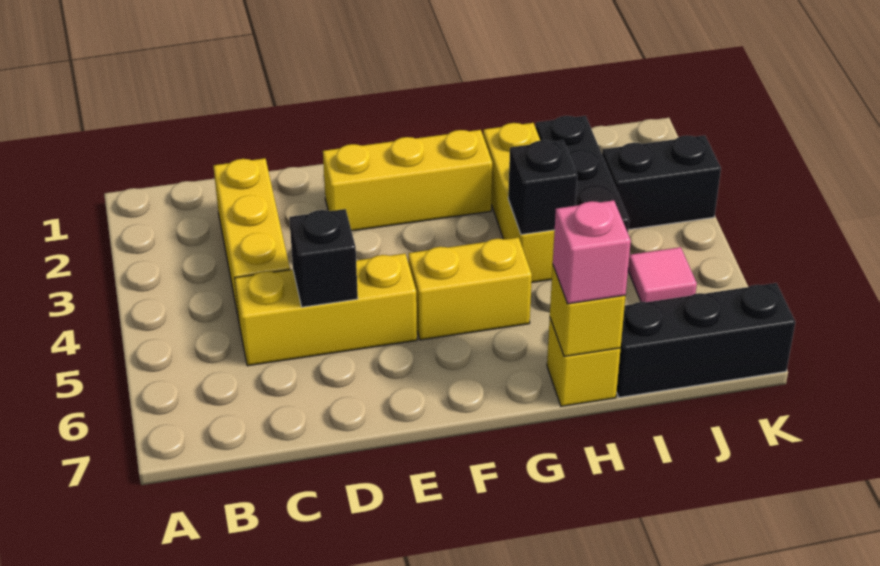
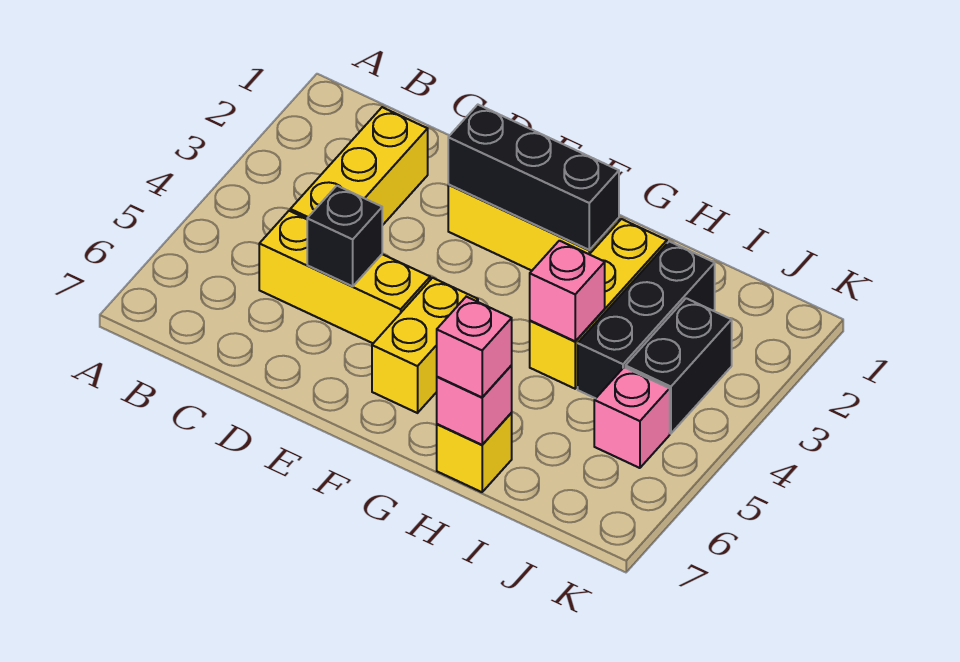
yellow 1x2 brick [408,237,532,340] -> yellow 1x2 brick turned to [372,278,478,413]
black 1x1 brick [508,140,577,234] -> pink 1x1 brick [530,241,605,341]
yellow 1x1 brick [550,266,625,357] -> pink 1x1 brick [437,366,512,445]
black 1x3 brick [617,283,795,397] -> black 1x3 brick moved to [448,105,619,250]
black 1x2 brick [602,135,721,230] -> black 1x2 brick turned to [625,298,732,433]
pink 1x1 tile [628,247,697,302] -> pink 1x1 brick [594,367,670,468]

